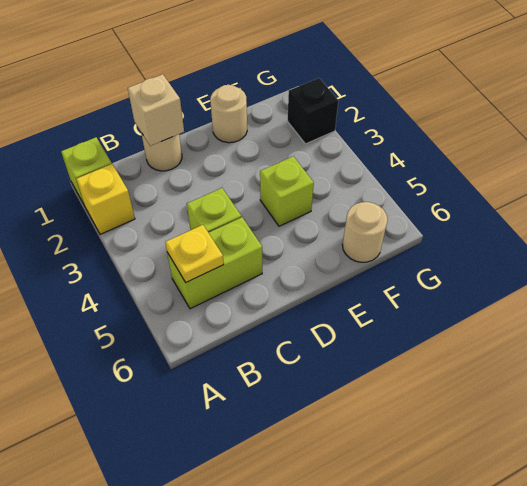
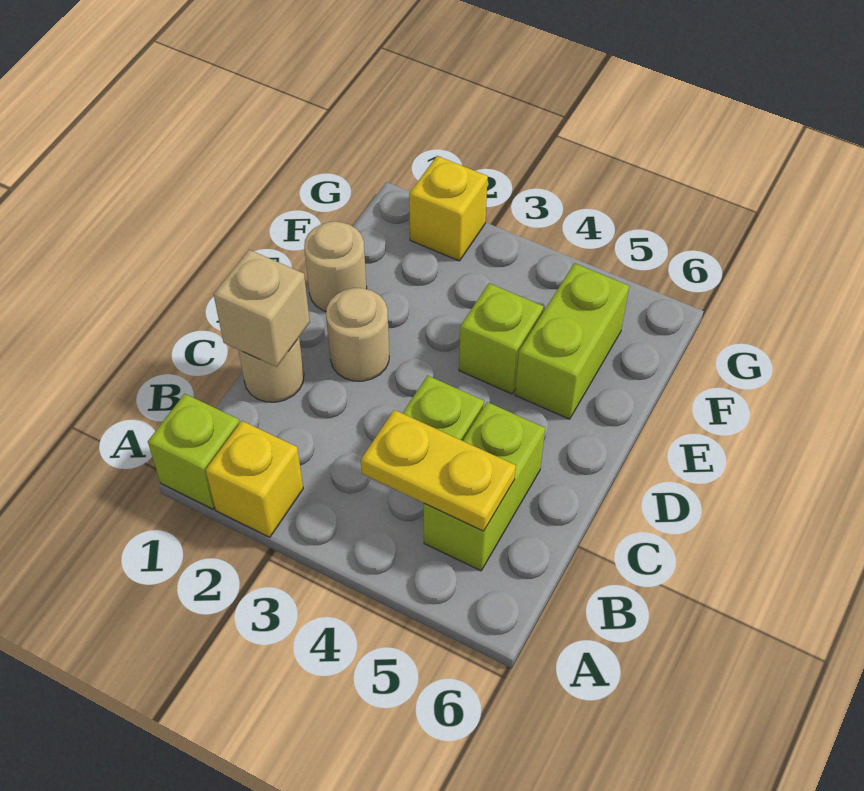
yellow 1x1 plate [165,225,224,282] -> yellow 1x2 plate [361,410,516,531]
none -> lime 1x2 brick [515,263,629,419]
tan 1x1 round brick [343,202,387,262] -> tan 1x1 round brick moved to [326,288,389,381]
black 1x1 brick [288,78,338,144] -> yellow 1x1 brick [409,156,488,261]

